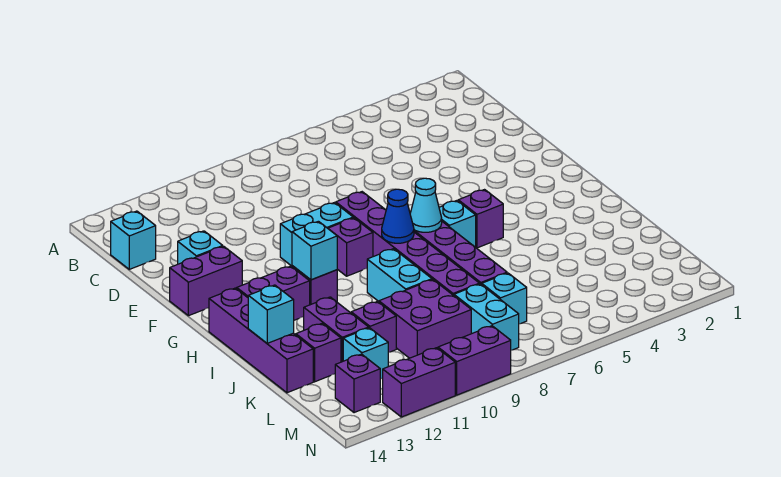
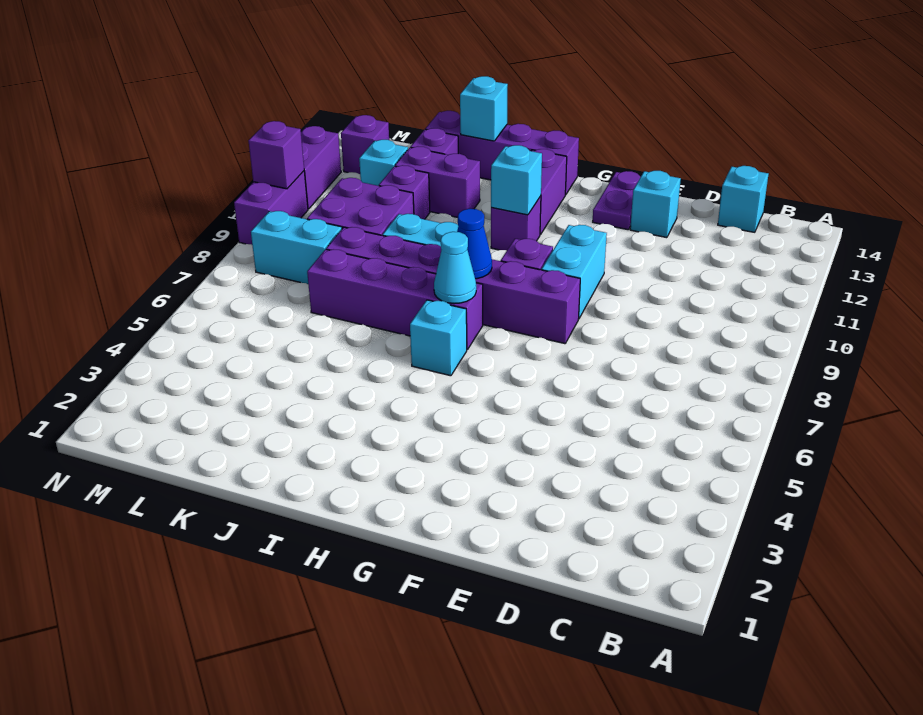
purple 1x2 brick [170,246,242,316] -> purple 1x2 plate [593,171,641,230]
purple 1x1 brick [458,190,503,248] -> purple 1x1 brick moved to [248,121,304,189]
cyan 1x1 brick [482,273,527,324] -> none

